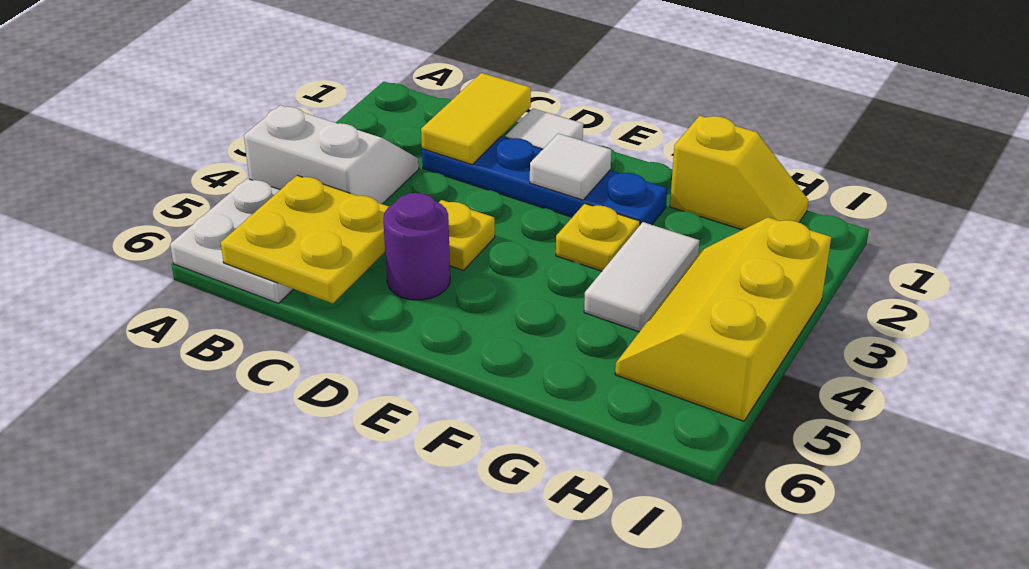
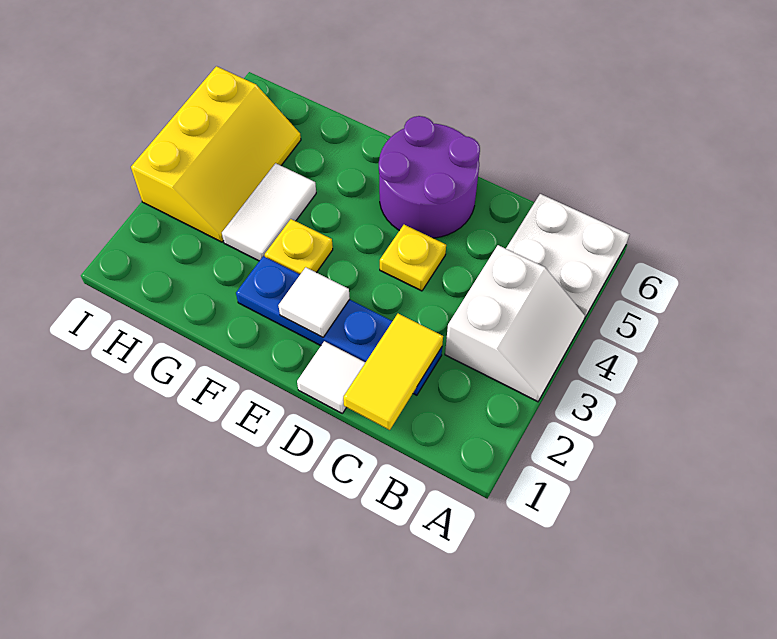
white 2x2 slope [244,105,419,204] -> white 2x2 slope turned to [445,245,585,402]
yellow 2x2 plate [221,175,389,303] -> none
purple 1x1 round brick [383,193,450,300] -> purple 2x2 round brick [379,116,480,238]
yellow 1x2 slope [670,116,808,230] -> none

